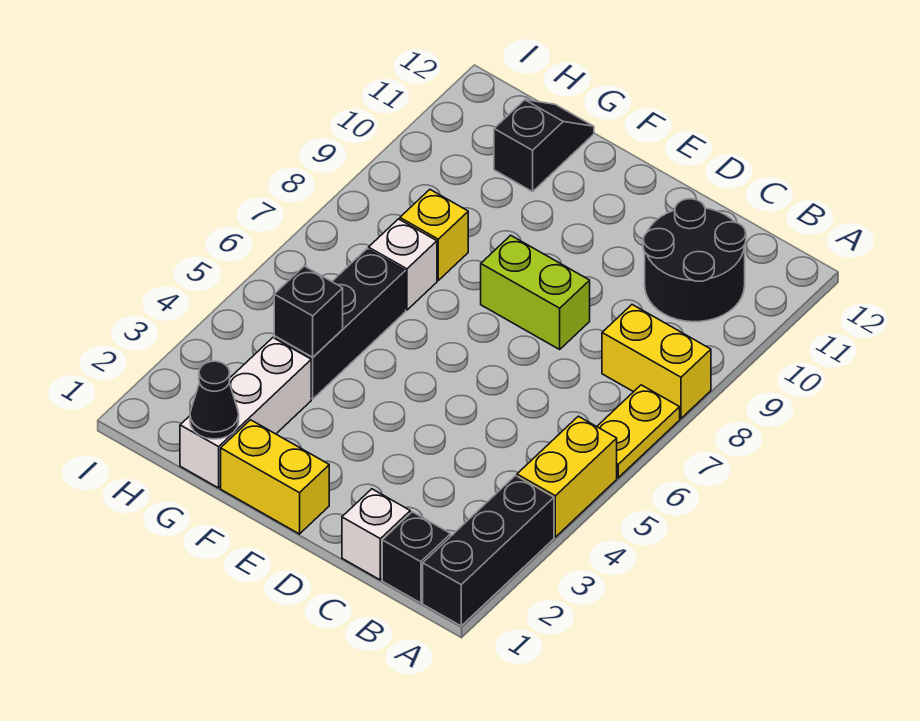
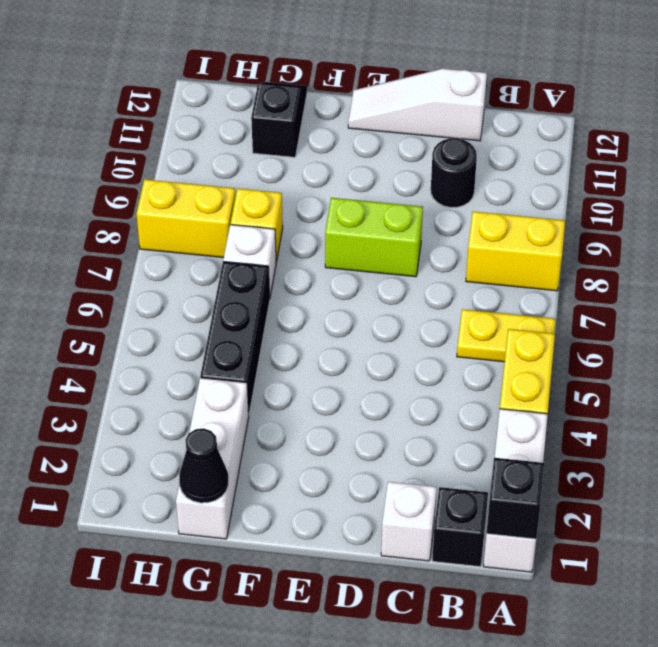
black 1x3 brick [423,476,554,626] -> white 1x3 brick [483,409,548,572]
yellow 1x2 plate [597,385,680,478] -> yellow 1x2 plate turned to [457,309,556,362]
black 2x2 round brick [643,199,746,322] -> black 1x1 round brick [431,138,477,207]
none -> white 1x3 slope [348,69,487,141]
yellow 1x2 brick [221,420,329,534] -> yellow 1x2 brick moved to [137,179,235,258]
black 1x1 brick [274,266,343,357] -> black 1x1 brick moved to [486,458,544,539]

